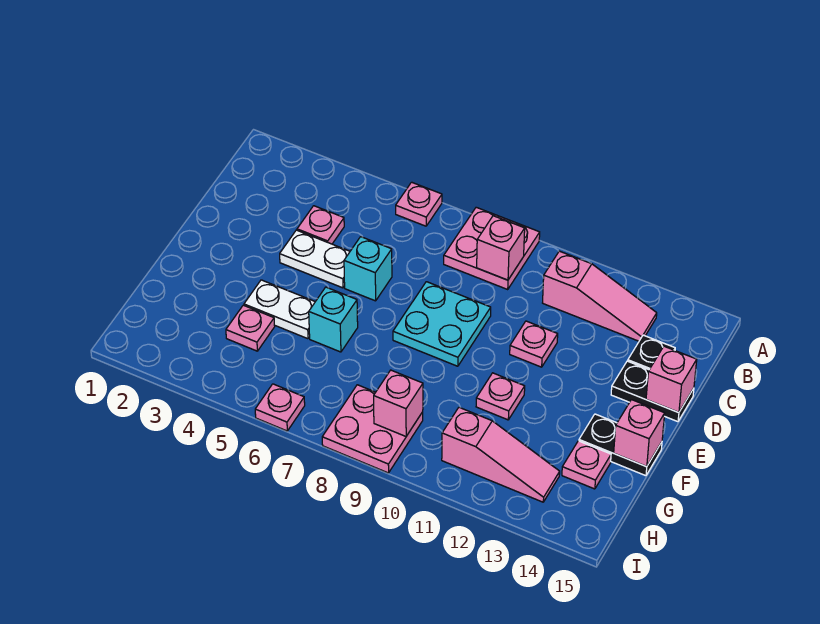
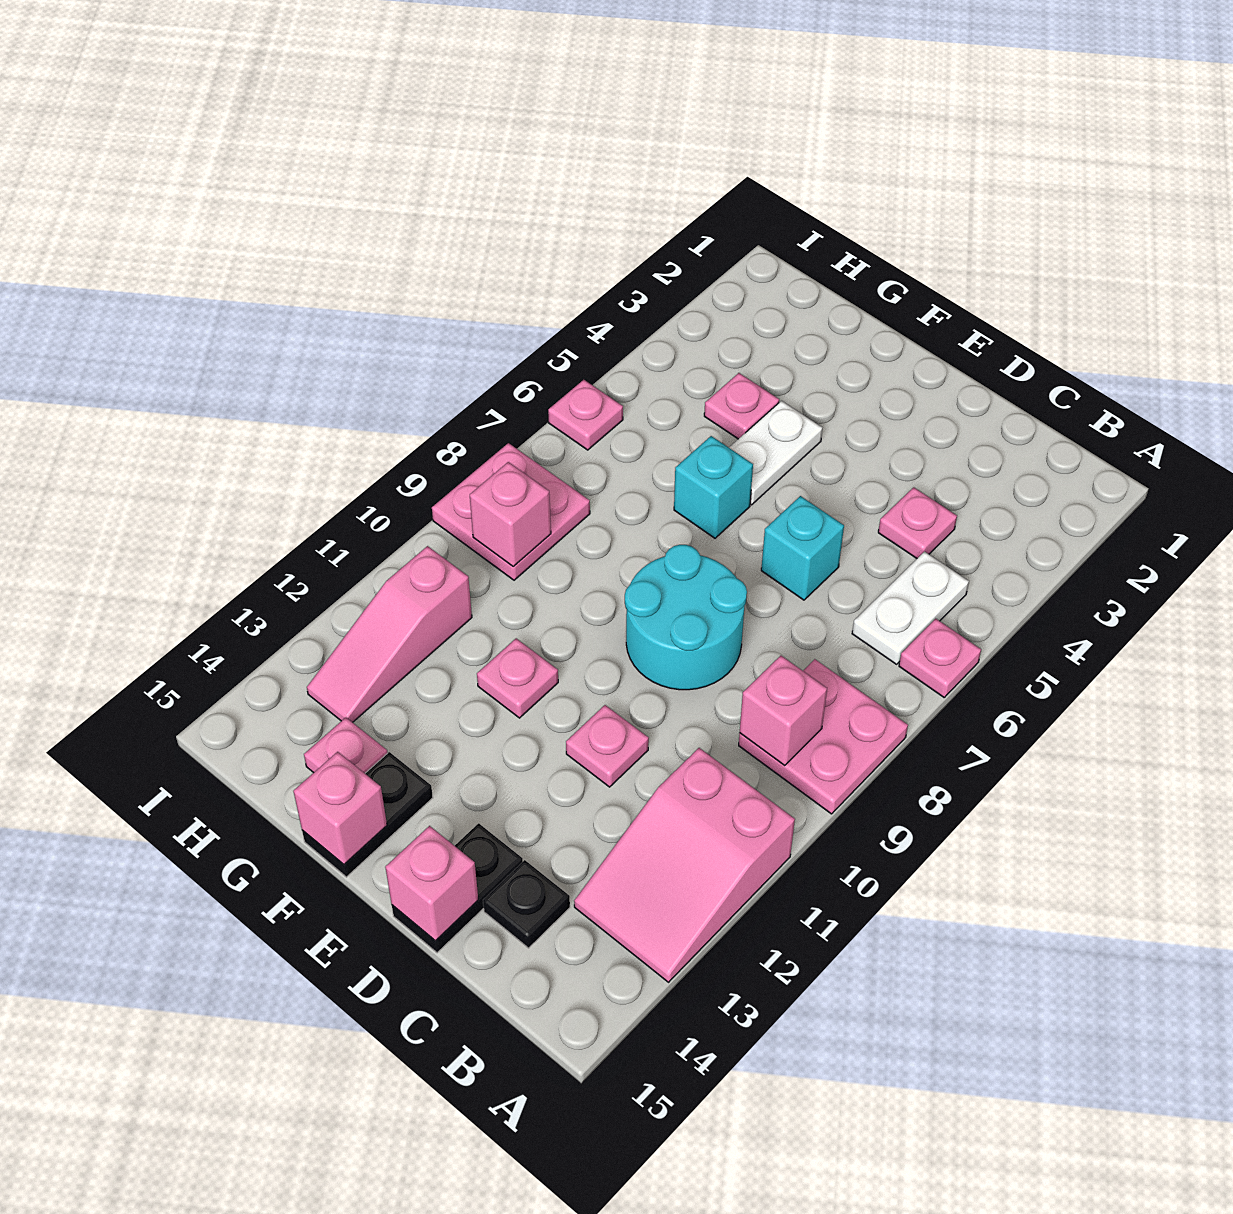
pink 1x3 slope [543,251,657,341] -> pink 2x3 slope [574,748,795,982]
white 1x2 plate [280,230,350,288] -> white 1x2 plate moved to [852,552,969,664]
cyan 2x2 plate [393,282,491,366] -> cyan 2x2 round brick [625,545,747,690]

